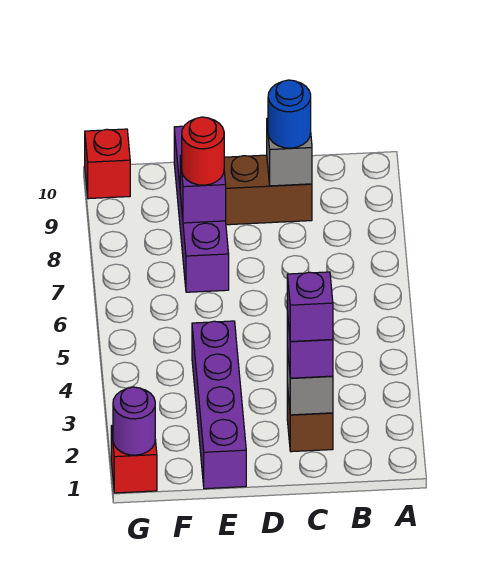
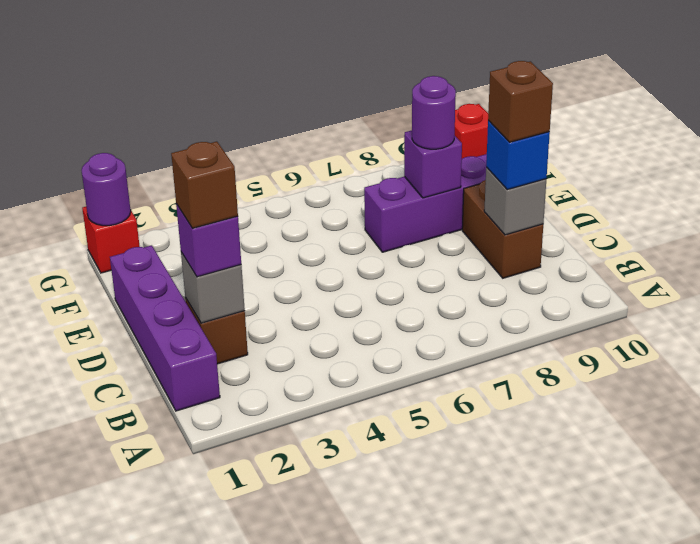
purple 1x1 brick [287,272,333,341] -> brown 1x1 brick [171,142,238,228]
blue 1x1 round brick [268,80,311,148] -> blue 1x1 brick [486,120,550,190]
none -> brown 1x1 brick [488,61,553,142]
purple 1x4 brick [192,321,246,489] -> purple 1x4 brick turned to [110,245,220,411]
red 1x1 round brick [182,117,224,185] -> purple 1x1 round brick [412,76,456,149]

